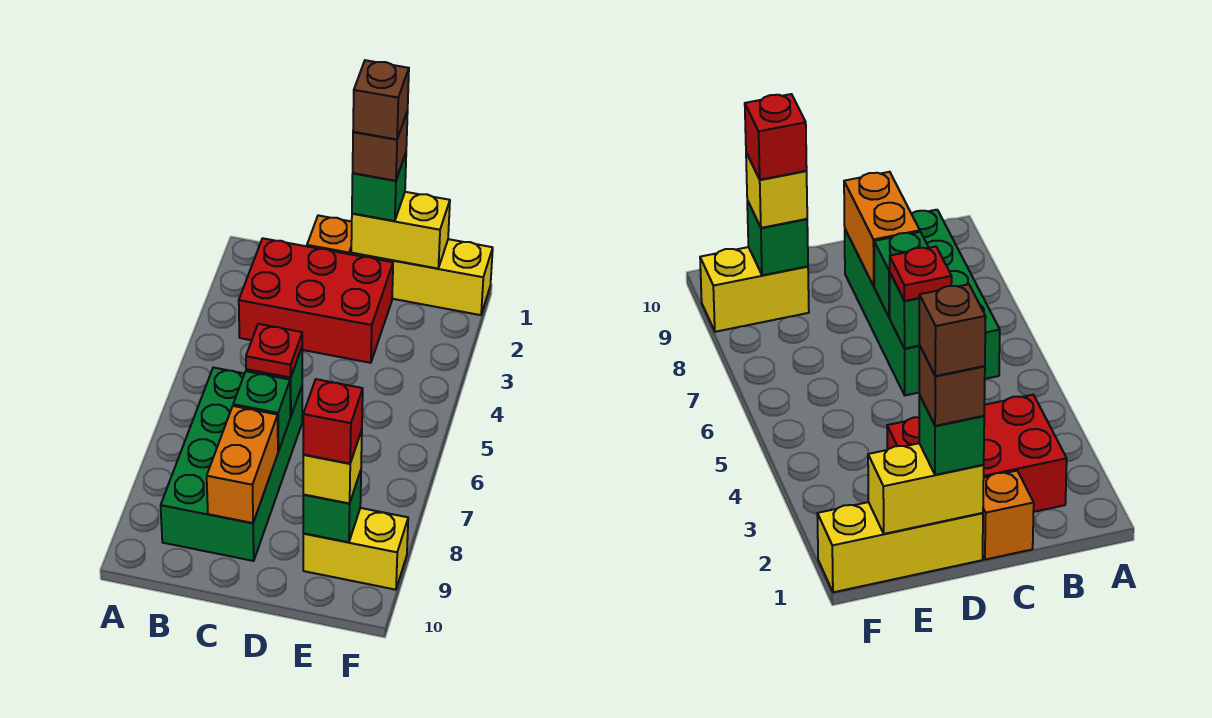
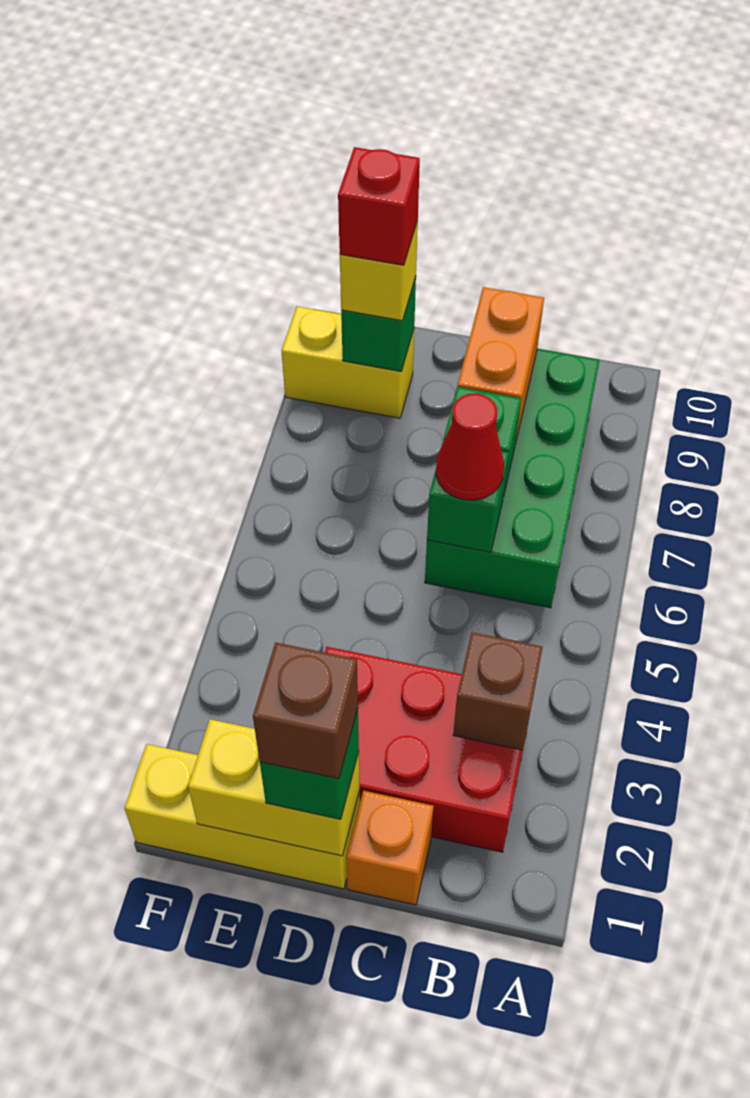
red 1x1 plate [246,324,302,378] -> red 1x1 cone [436,393,504,500]
brown 1x1 brick [353,60,409,139] -> brown 1x1 brick moved to [453,632,543,750]

